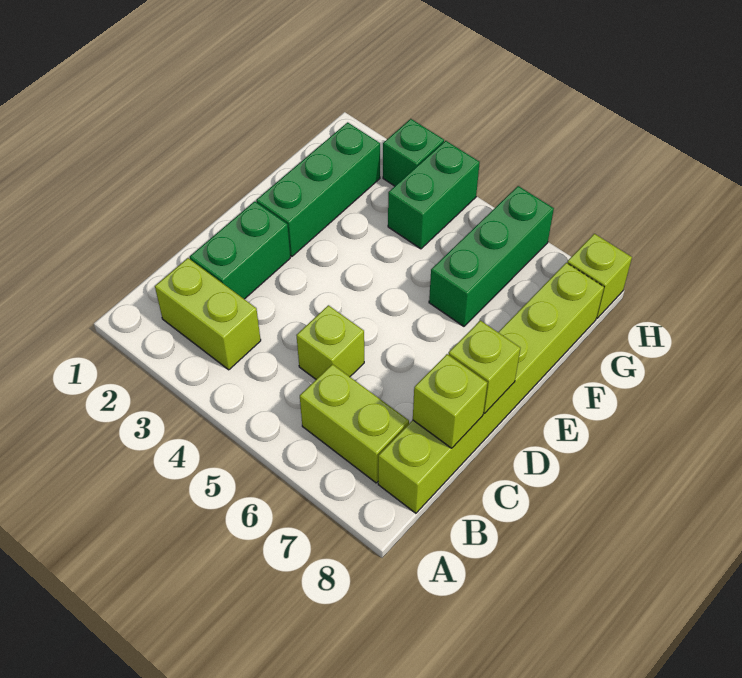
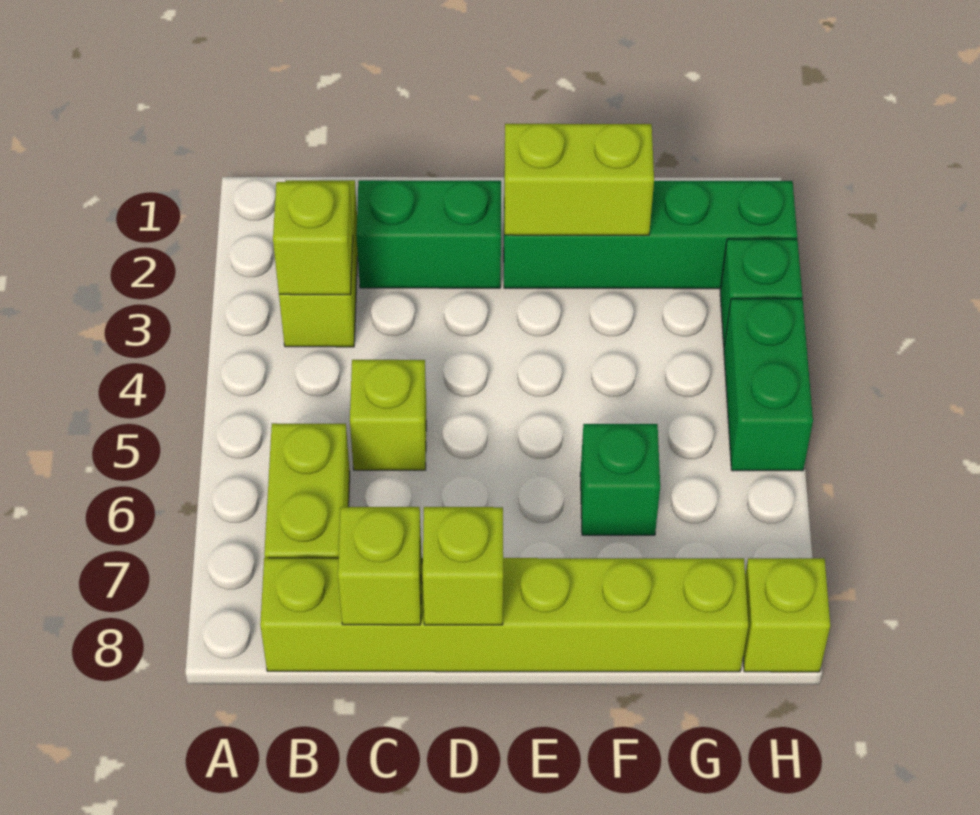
none -> lime 1x1 brick [273,182,353,295]
green 1x3 brick [256,122,380,257] -> green 1x4 brick [504,181,797,289]
none -> lime 1x2 brick [504,124,654,235]
green 1x3 brick [429,186,554,326] -> green 1x1 brick [580,424,660,535]
green 1x2 brick [388,141,480,249] -> green 1x2 brick turned to [724,299,813,471]

